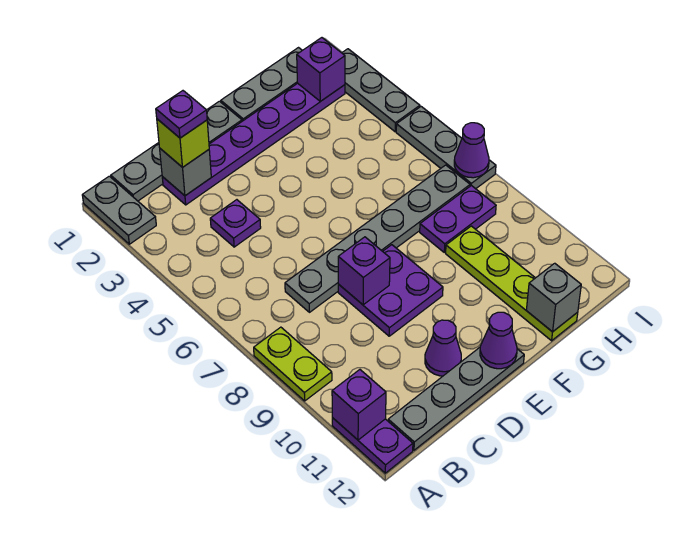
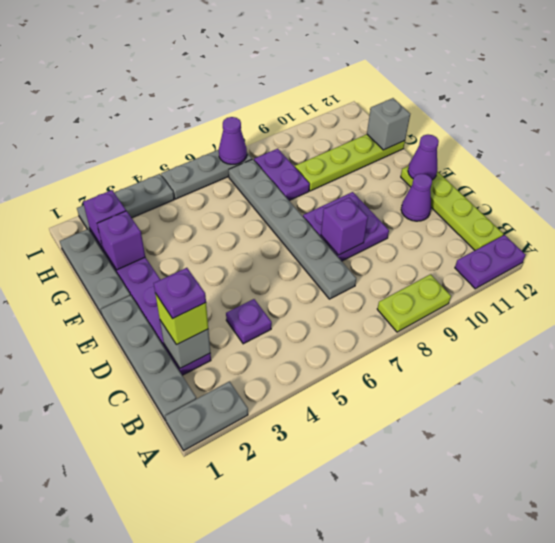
purple 1x1 brick [332,370,386,440] -> purple 1x1 brick moved to [97,211,145,270]
grey 1x4 plate [388,348,524,450] -> lime 1x4 plate [401,166,503,250]

